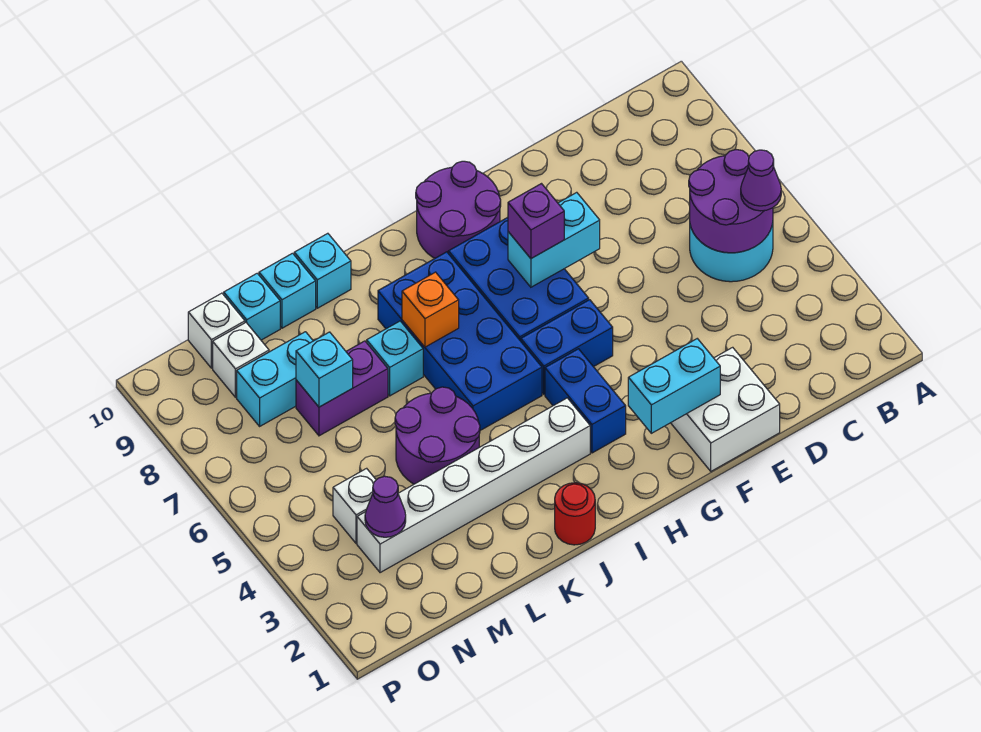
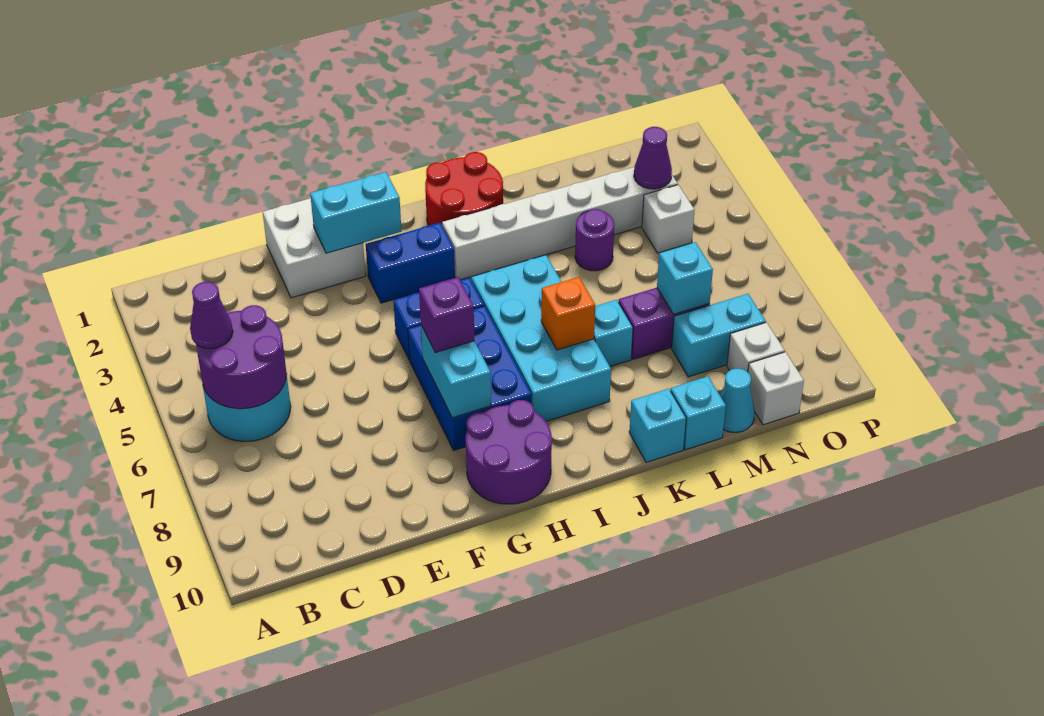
cyan 1x2 brick [508,192,600,287] -> cyan 1x2 brick turned to [421,325,491,418]
blue 1x2 brick [545,349,626,453] -> blue 1x2 brick turned to [366,223,455,303]
blue 2x4 brick [378,252,542,430] -> cyan 2x4 brick [471,255,611,421]
red 1x1 round brick [555,483,595,545] -> red 2x2 round brick [425,152,503,226]
purple 2x2 round brick [395,387,480,484] -> purple 1x1 round brick [575,209,614,271]
cyan 1x1 brick [224,273,280,340] -> cyan 1x1 cone [720,368,755,433]

